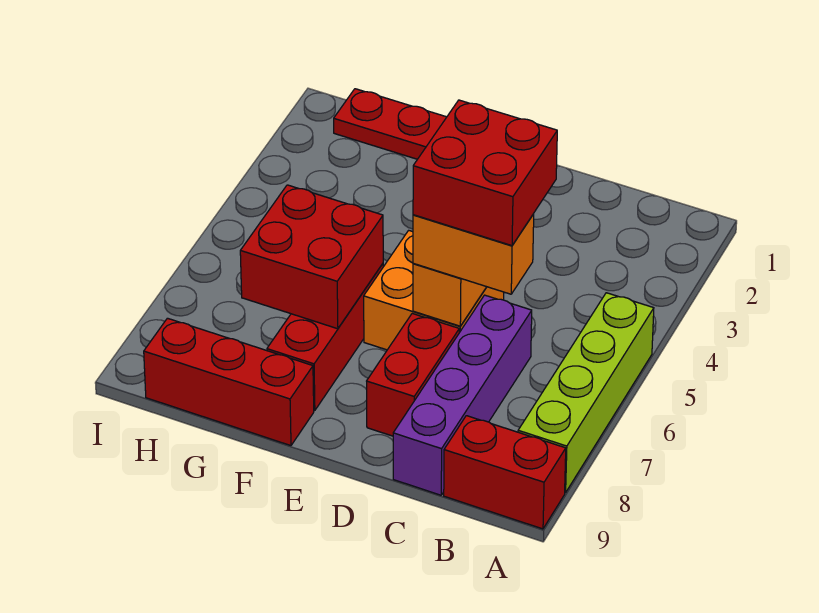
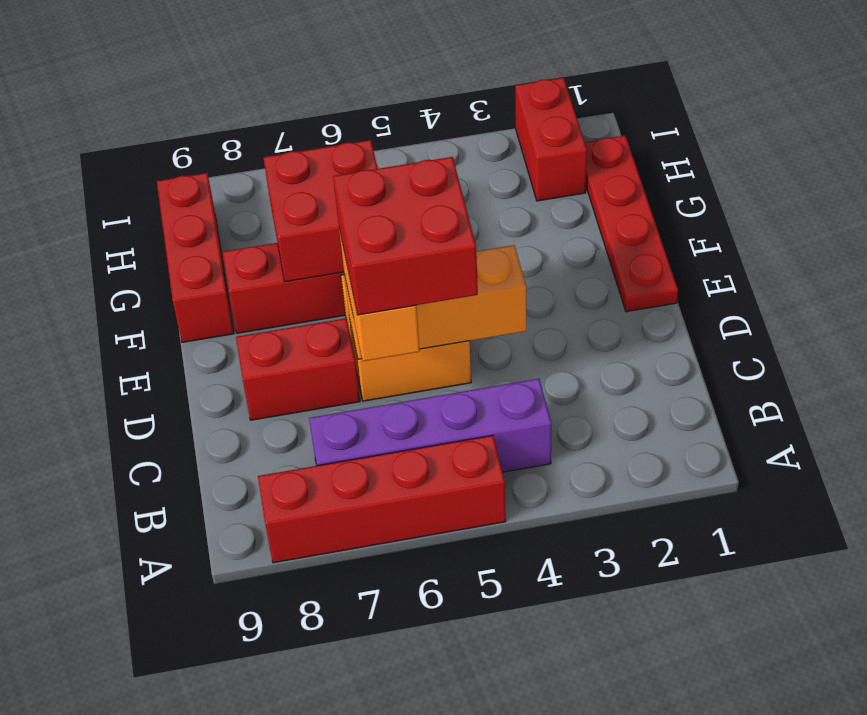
lime 1x4 brick [518,293,654,493] -> red 1x4 brick [258,435,506,563]
red 1x2 brick [444,416,566,529] -> red 1x2 brick moved to [515,78,587,201]
purple 1x4 brick [393,295,532,495] -> purple 1x4 brick moved to [309,379,552,472]

